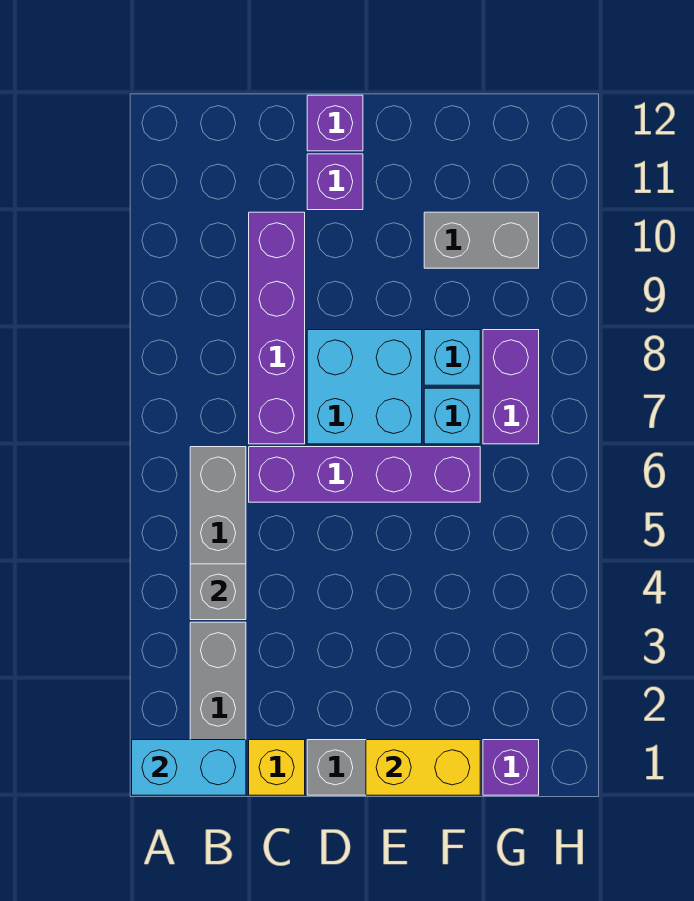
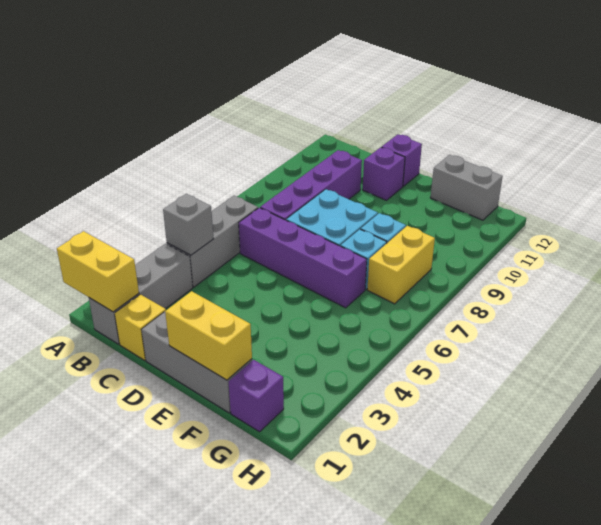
cyan 1x2 brick [132,740,246,795] -> yellow 1x2 brick [57,231,139,312]
grey 1x2 brick [424,212,539,268] -> grey 1x2 brick moved to [430,155,503,220]
purple 1x2 brick [483,330,539,444] -> yellow 1x2 brick [367,226,435,304]

